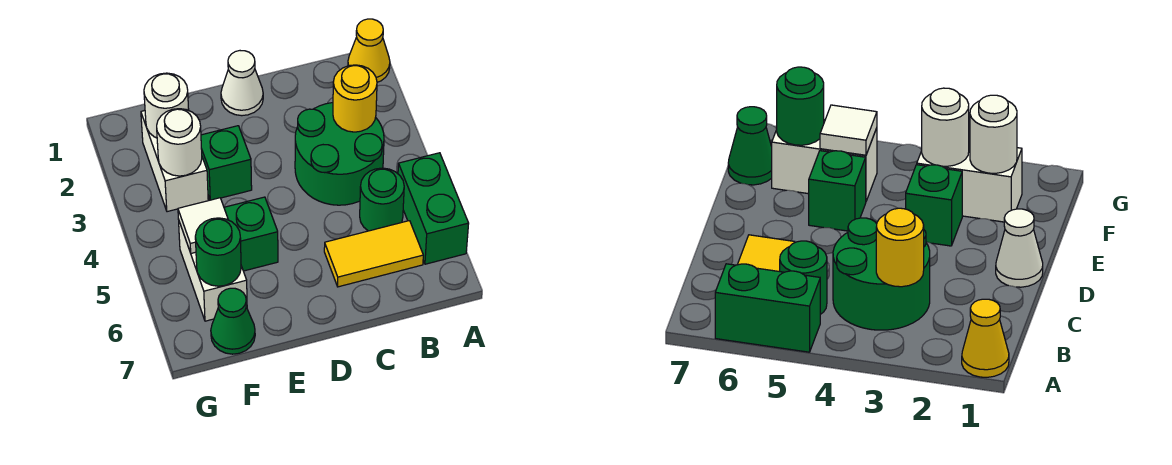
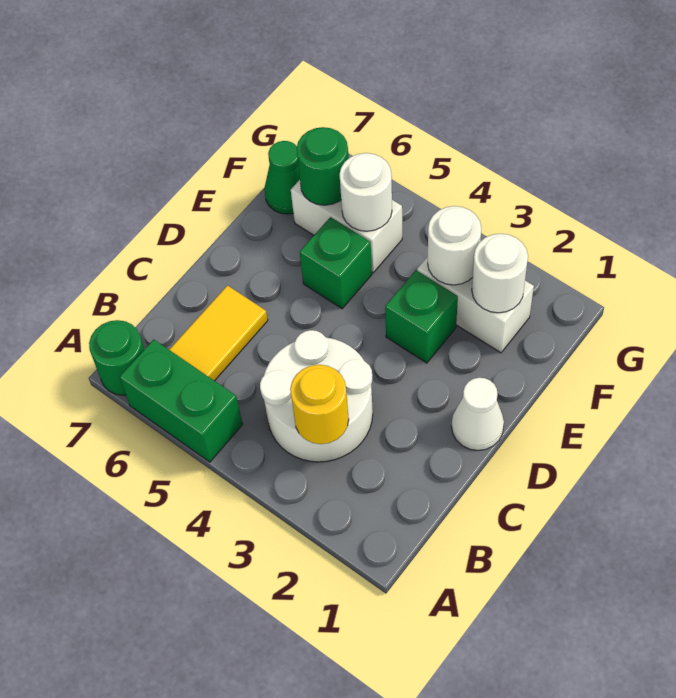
yellow 1x1 cone [348,19,390,82] -> none
green 2x2 round brick [295,103,384,205] -> white 2x2 round brick [260,330,373,462]
green 1x1 round brick [360,168,404,231] -> green 1x1 round brick moved to [89,320,144,395]
white 1x1 tile [178,198,228,253] -> white 1x1 round brick [340,153,392,231]

